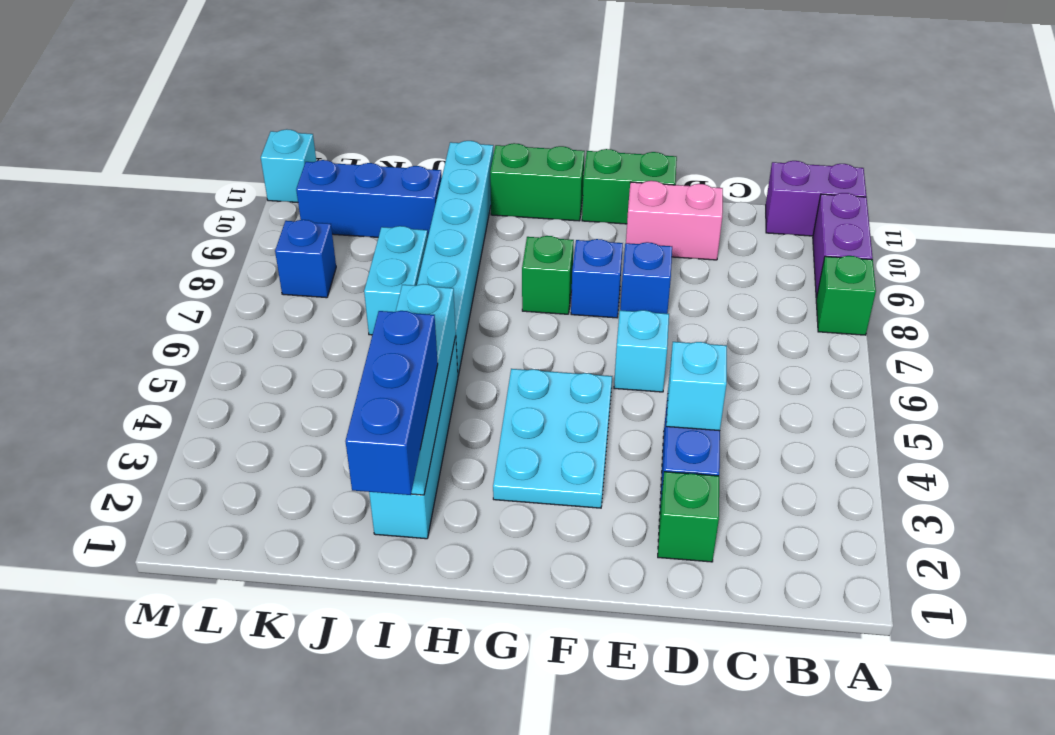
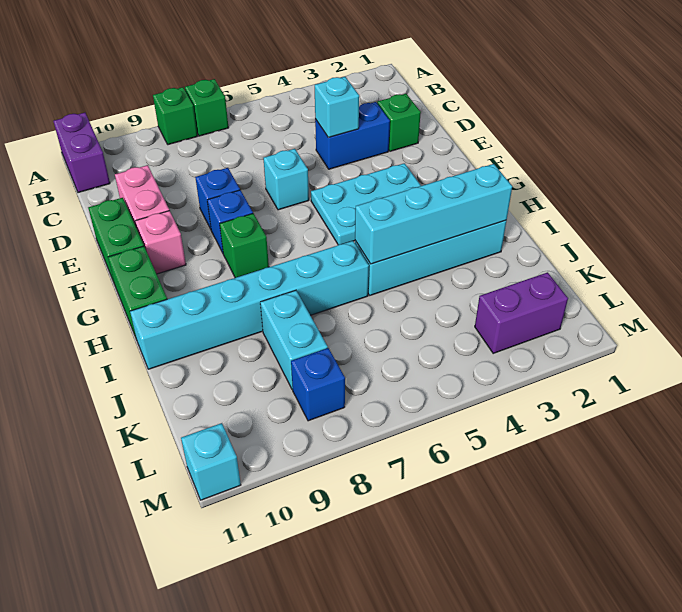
none -> green 1x1 brick [185,79,229,136]
purple 1x2 brick [813,193,873,298] -> purple 1x2 brick moved to [475,272,568,353]
none -> pink 1x1 brick [135,211,186,274]
blue 1x3 brick [345,311,438,495] -> none
cyan 1x2 brick [364,226,428,335] -> cyan 1x2 brick turned to [260,290,328,389]
blue 1x3 brick [296,160,442,237] -> none

